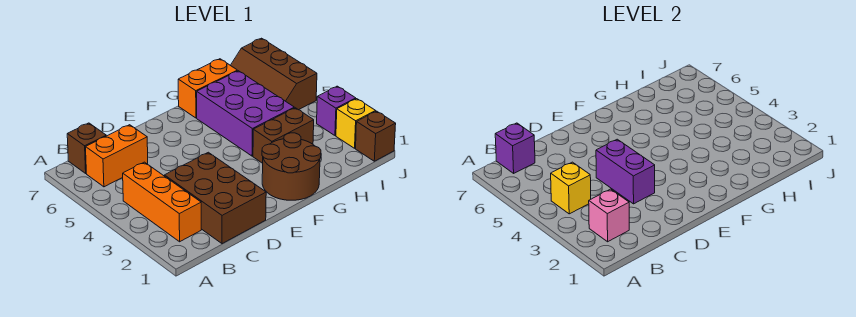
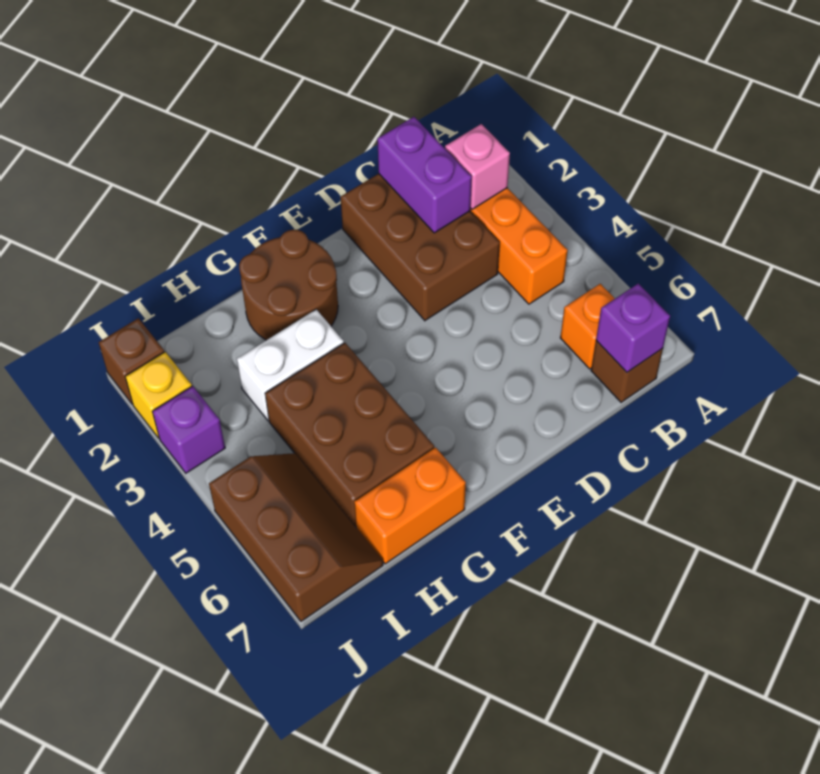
yellow 1x1 brick [551,162,591,214] -> none
orange 1x2 brick [86,125,148,187] -> orange 1x1 brick [560,284,615,369]
purple 1x2 brick [596,139,655,204] -> purple 1x2 brick moved to [377,117,472,233]
brown 1x2 brick [253,108,314,163] -> white 1x2 brick [237,309,344,421]
purple 2x3 brick [197,71,294,156] -> brown 2x3 brick [265,343,434,527]

